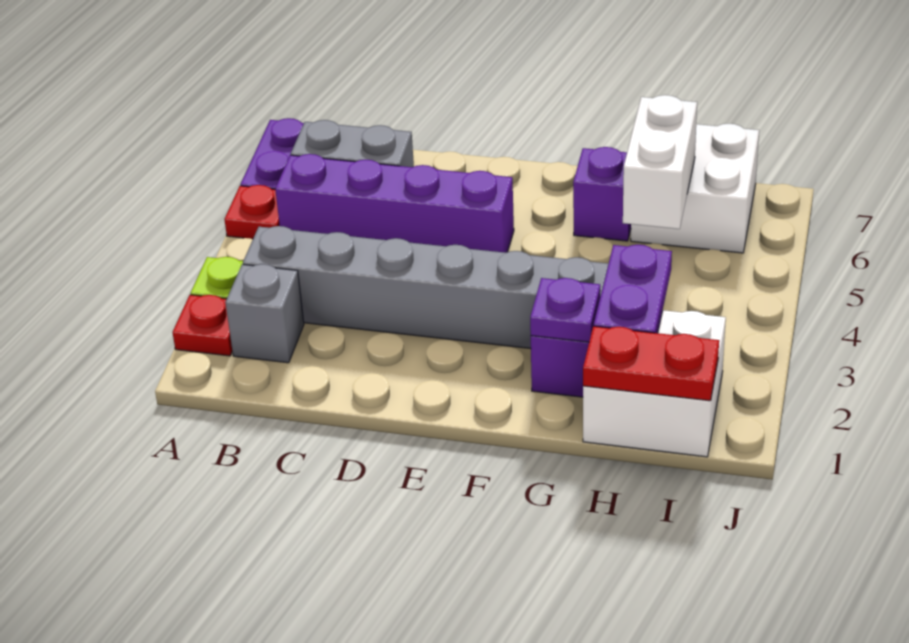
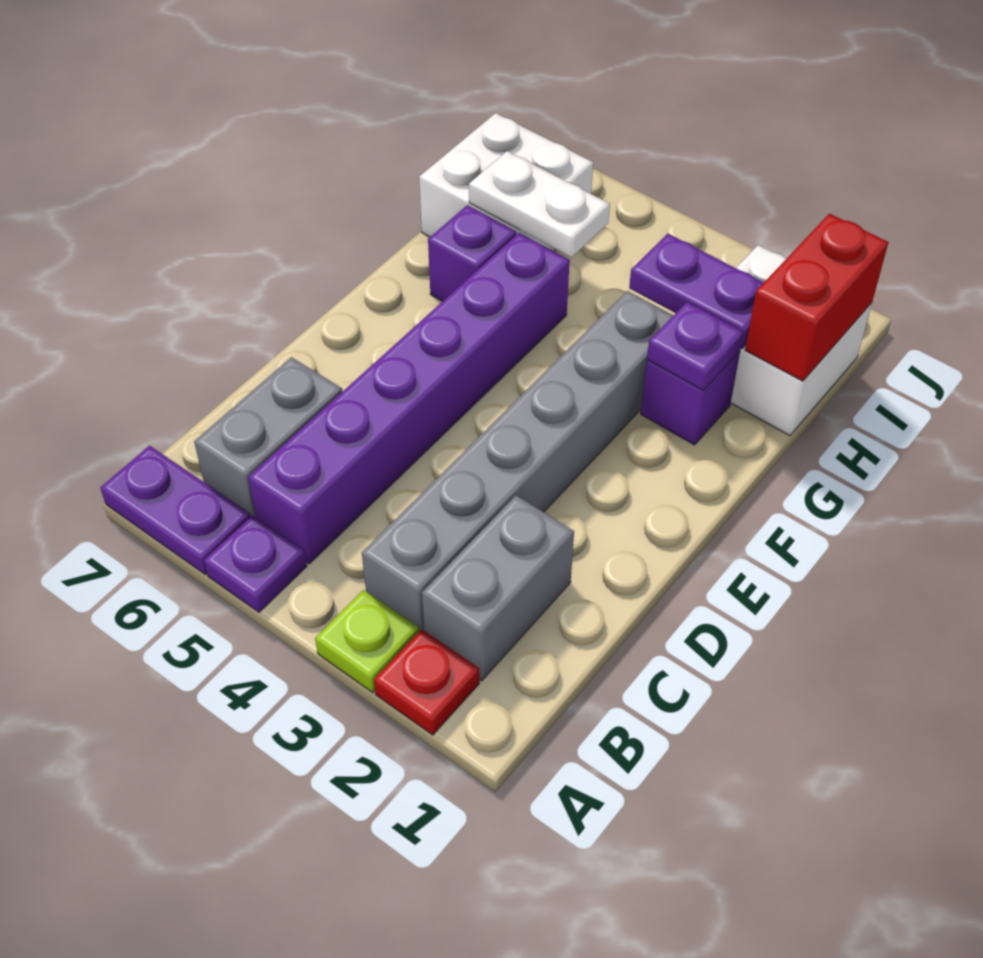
red 1x1 plate [224,185,280,239] -> purple 1x1 plate [204,515,307,612]
grey 1x1 brick [225,264,304,363] -> grey 1x2 brick [422,496,574,681]
purple 1x4 brick [275,154,514,253] -> purple 1x6 brick [248,233,570,564]
red 1x2 plate [583,326,719,401] -> red 1x2 brick [745,214,888,381]
white 1x2 brick [623,95,697,229] -> white 1x2 plate [469,151,610,257]

